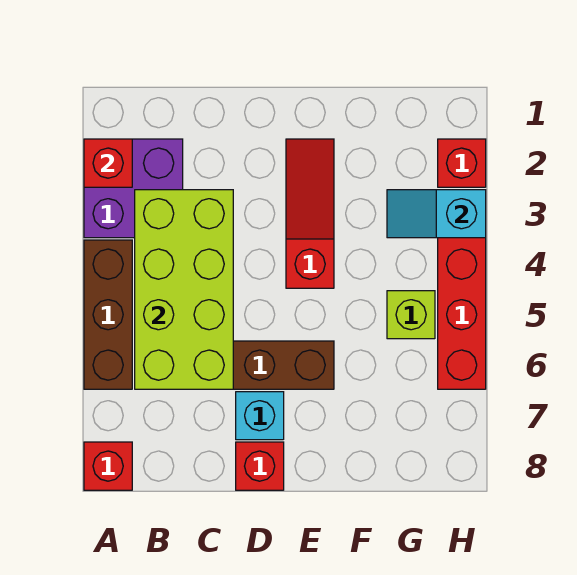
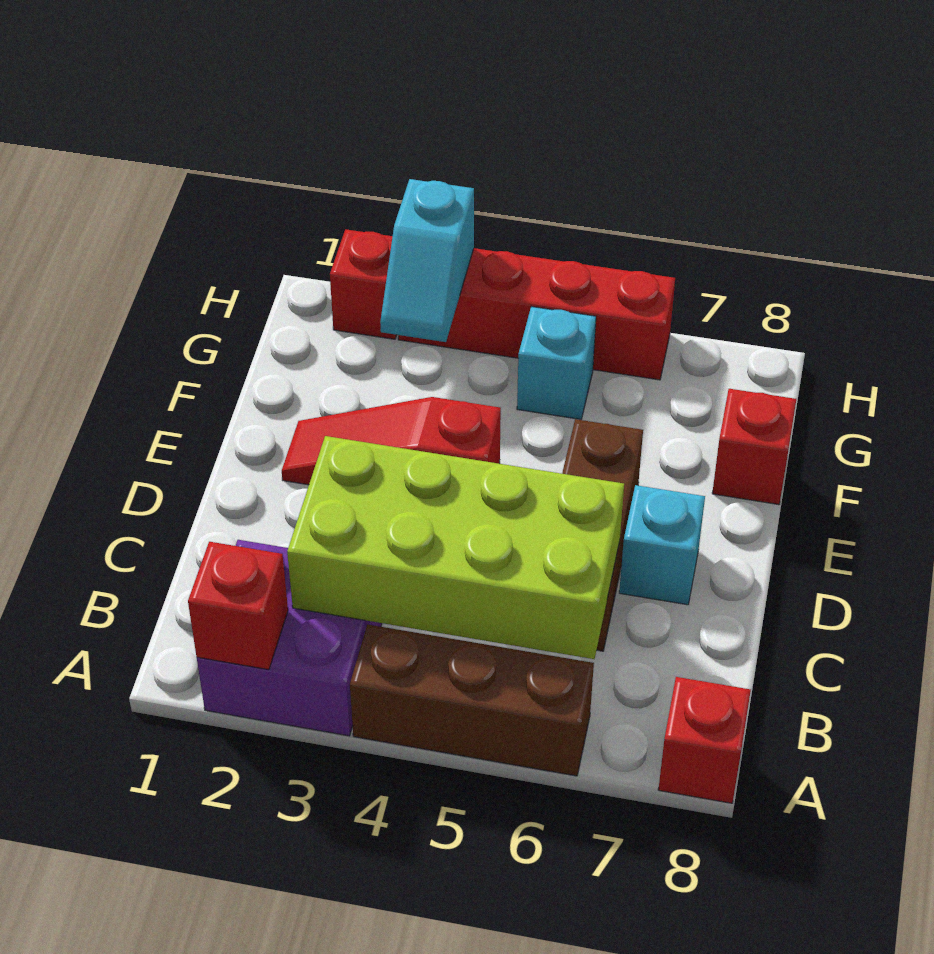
red 1x1 brick [236,442,284,490] -> red 1x1 brick moved to [712,389,796,505]
lime 1x1 brick [387,291,435,339] -> cyan 1x1 brick [517,307,596,419]

